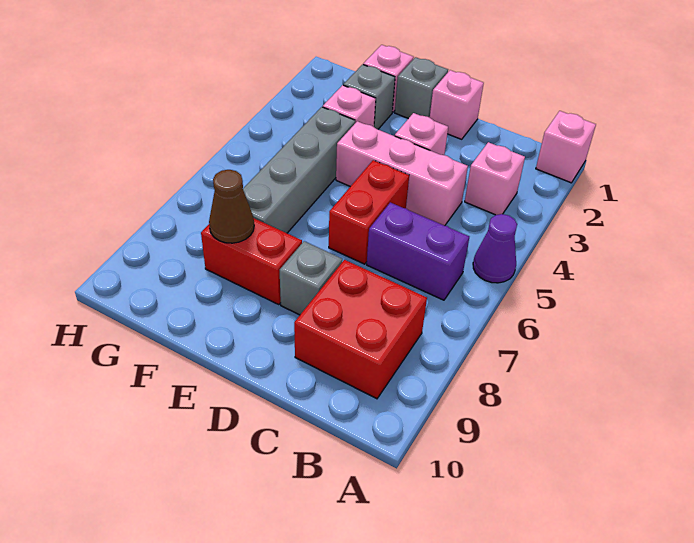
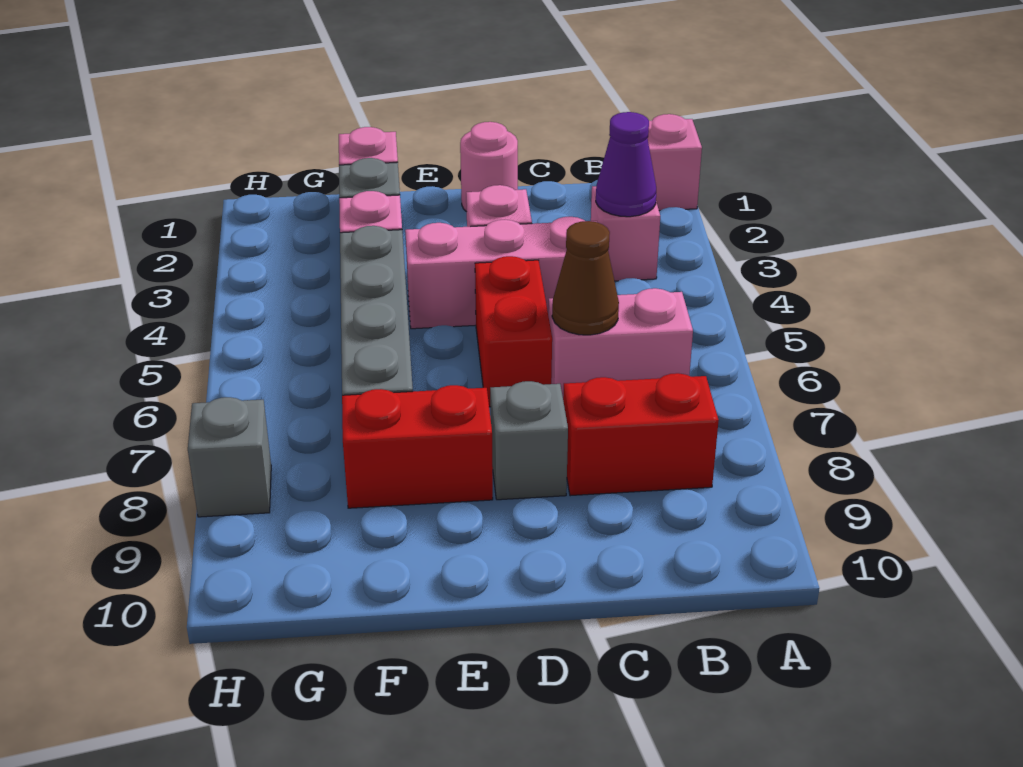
purple 1x1 cone [473,214,517,283] -> purple 1x1 cone moved to [596,112,656,217]
purple 1x2 brick [367,203,469,300] -> pink 1x2 brick [548,288,693,396]
red 2x2 brick [294,260,427,399] -> red 1x2 brick [563,373,719,496]
pink 1x1 brick [430,70,484,139] -> pink 1x1 round brick [460,122,518,212]
grey 1x1 brick [395,57,448,118] -> grey 1x1 brick moved to [188,397,271,517]
brown 1x1 cone [209,170,254,243] -> brown 1x1 cone moved to [552,221,619,335]

